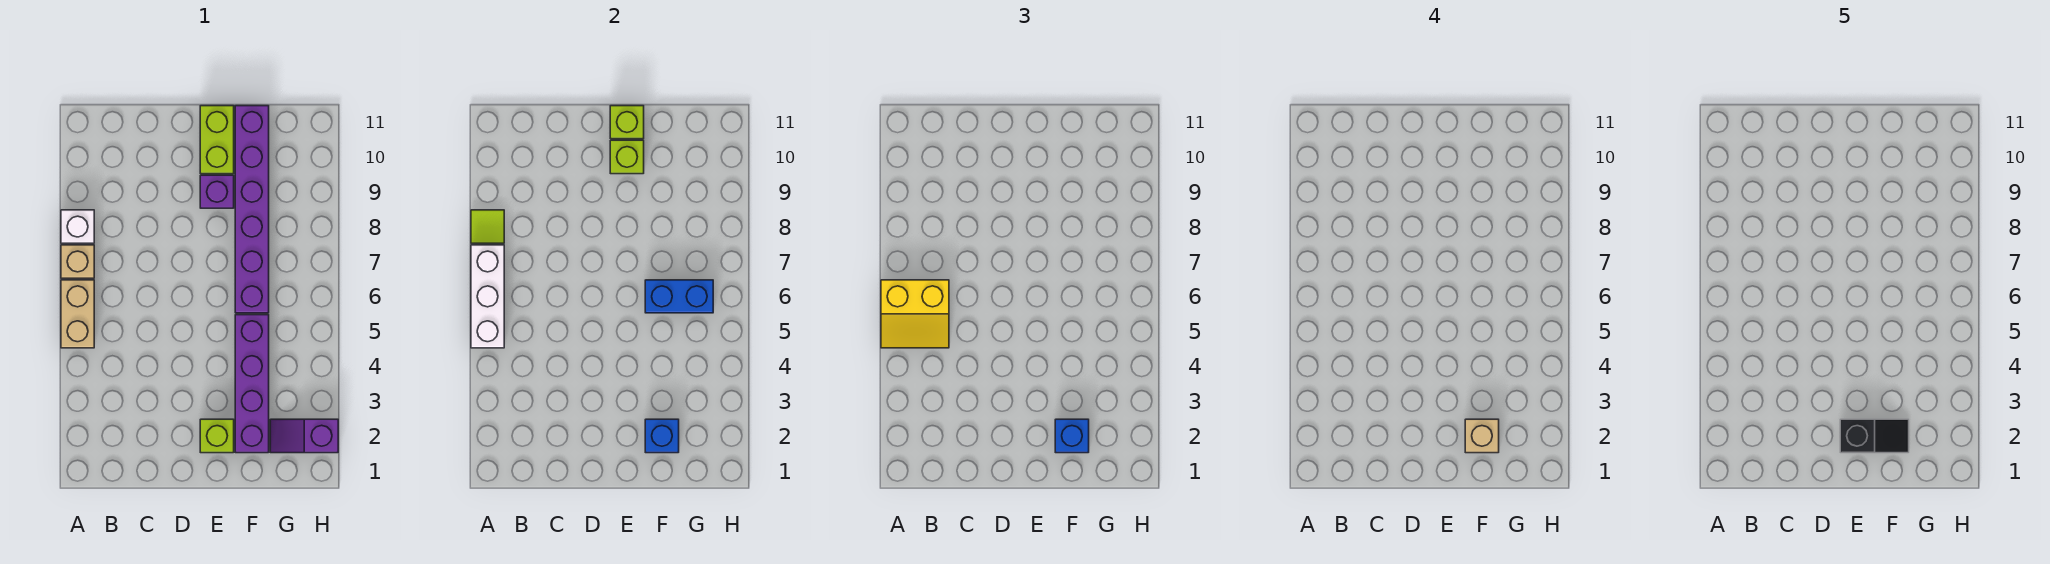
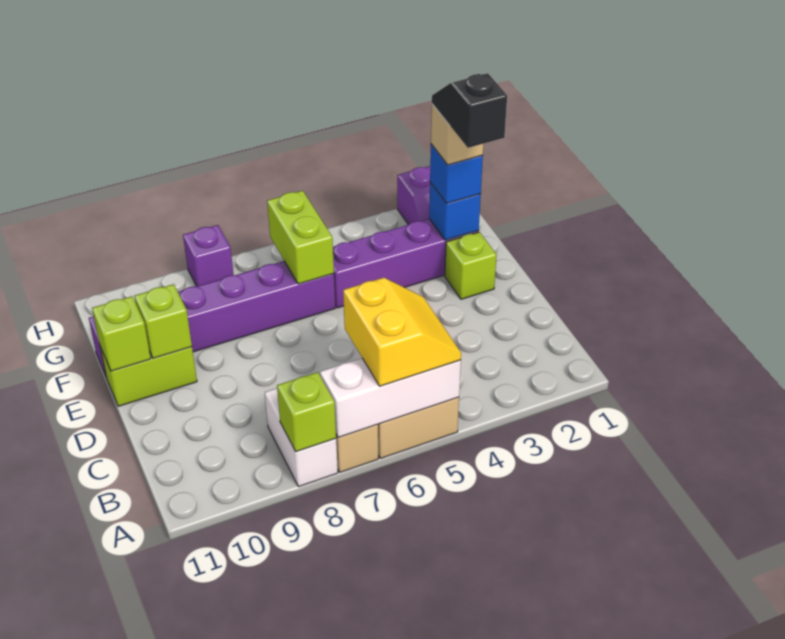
white 1x1 brick [61,210,94,243] -> white 1x2 brick [265,388,338,487]
lime 1x1 tile [471,210,504,243] -> lime 1x1 brick [277,372,336,452]
purple 1x1 brick [200,175,234,208] -> purple 1x1 brick moved to [183,225,234,286]
blue 1x2 brick [645,280,713,313] -> lime 1x2 brick [267,191,334,284]

